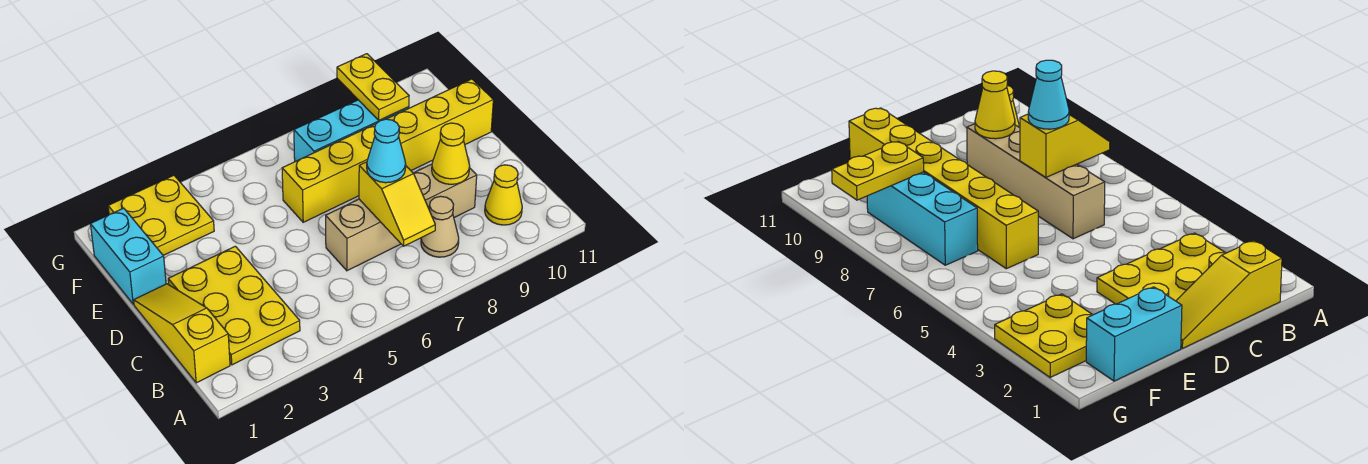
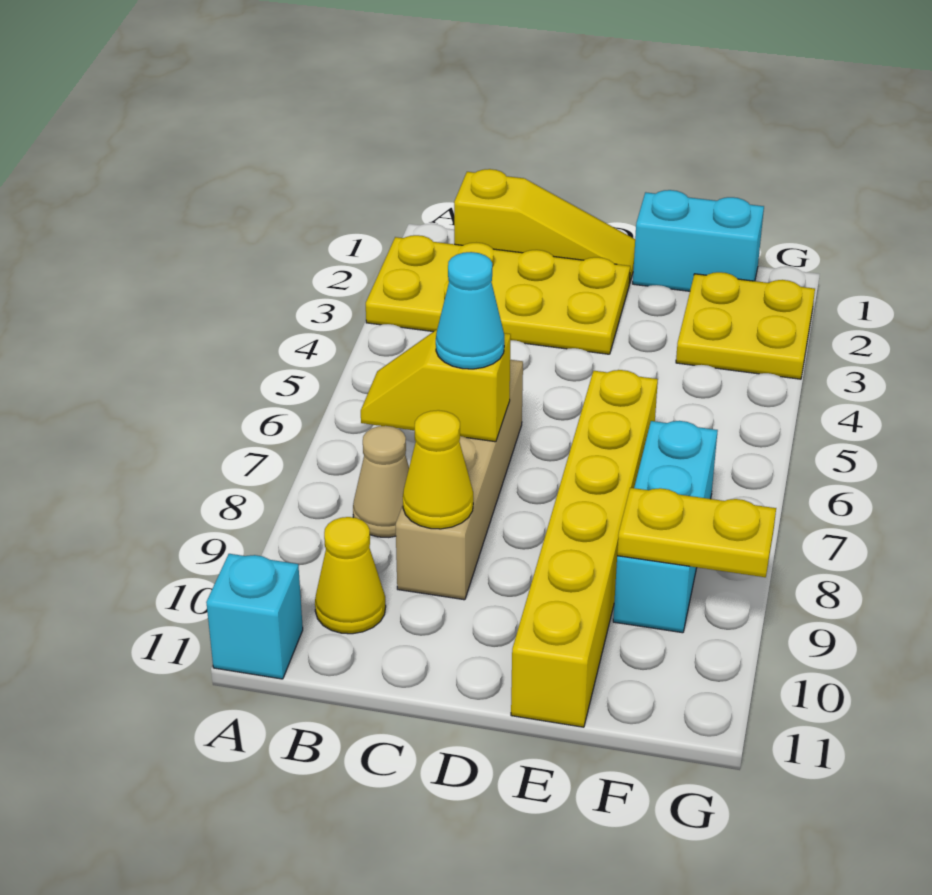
none -> cyan 1x1 brick [206,554,303,679]
yellow 2x3 plate [168,246,300,365] -> yellow 2x4 plate [366,235,630,354]

